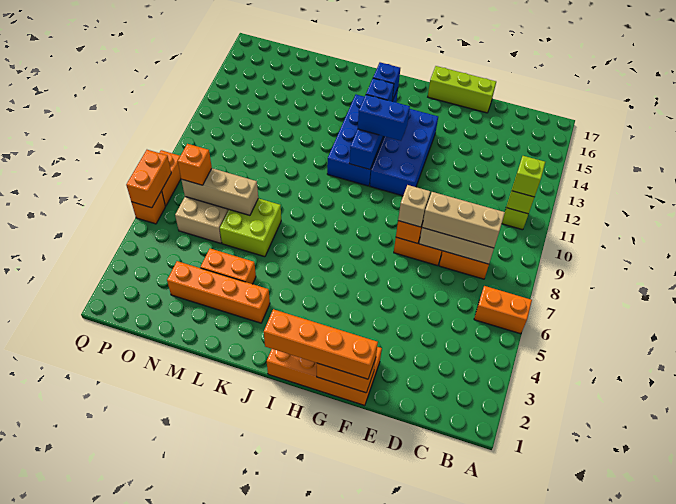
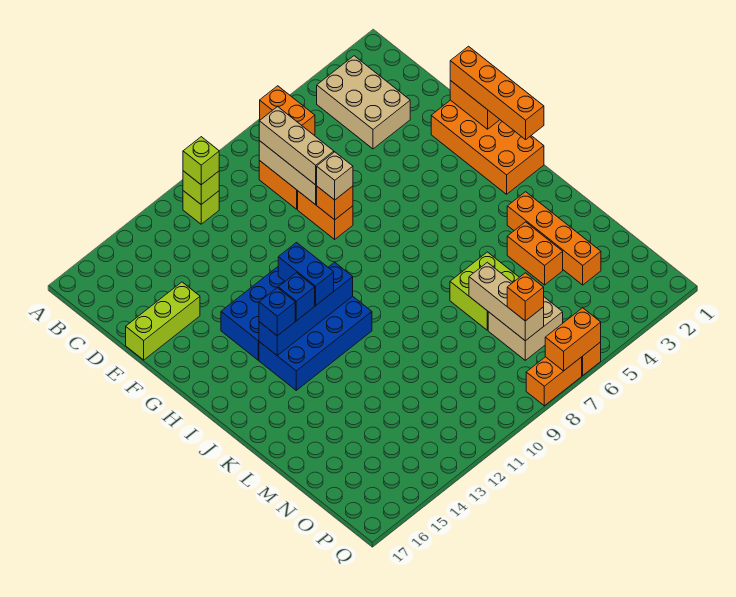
none -> tan 2x3 brick [317,56,410,149]
lime 1x3 brick [428,66,496,113] -> lime 1x3 brick turned to [126,282,200,360]

